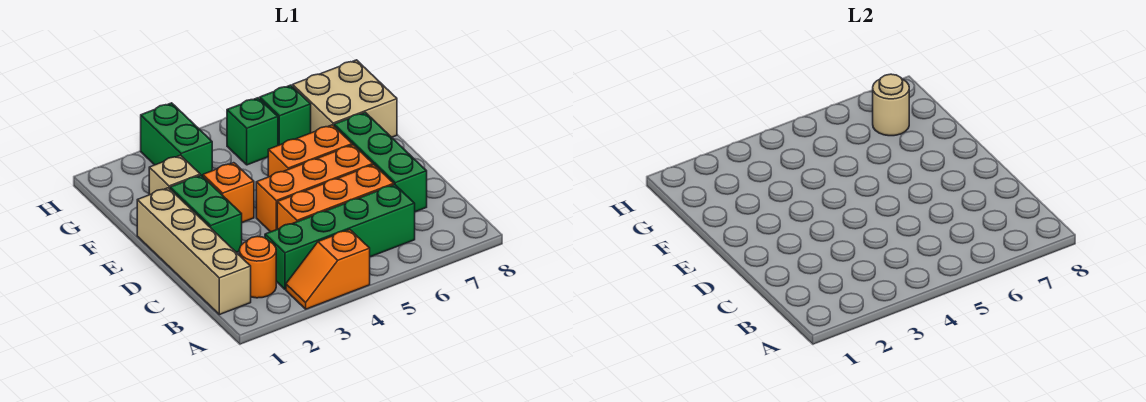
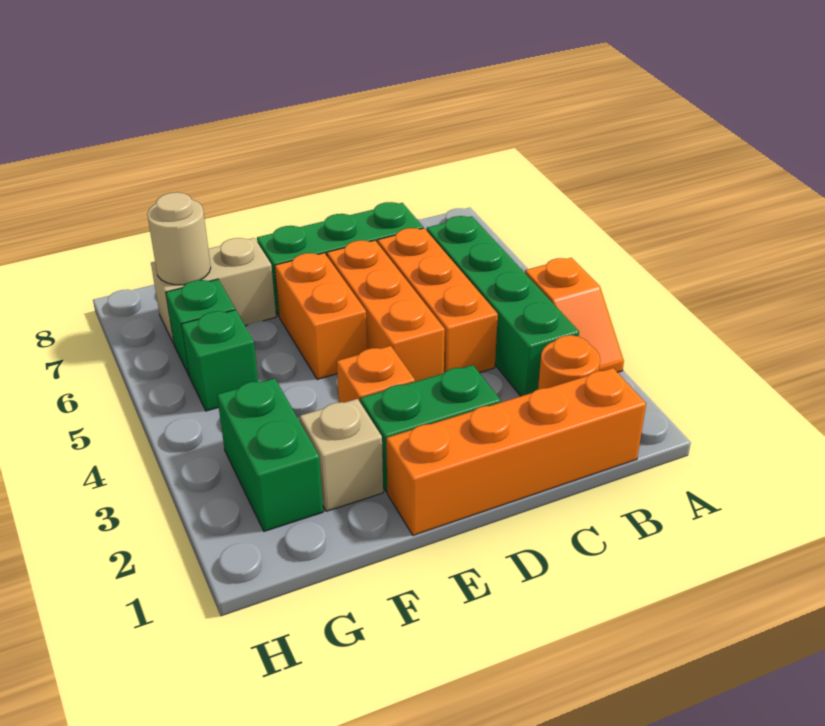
tan 1x4 brick [137,188,251,315] -> orange 1x4 brick [386,368,646,535]
tan 2x2 brick [293,60,397,137] -> tan 1x2 brick [151,238,276,344]
green 1x2 brick [141,103,212,176] -> green 1x2 brick turned to [217,378,323,531]

